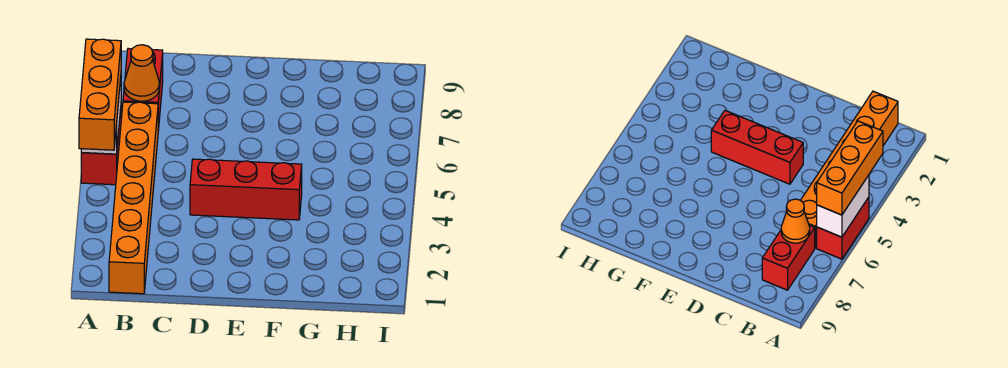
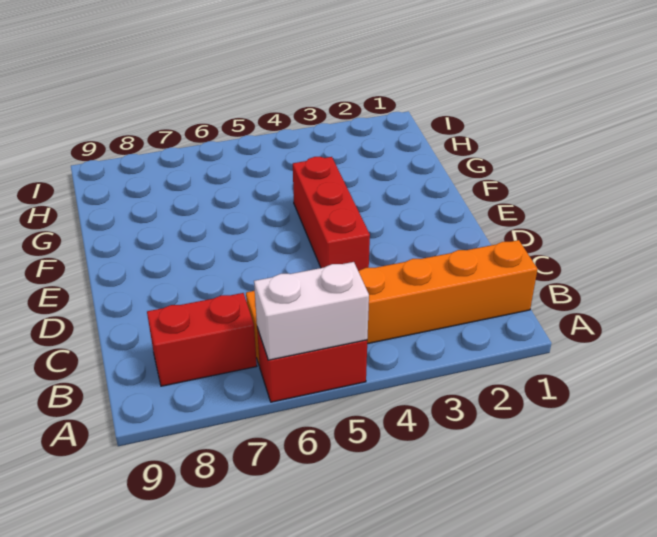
orange 1x3 brick [79,39,121,150] -> none
orange 1x1 cone [124,45,159,101] -> none

